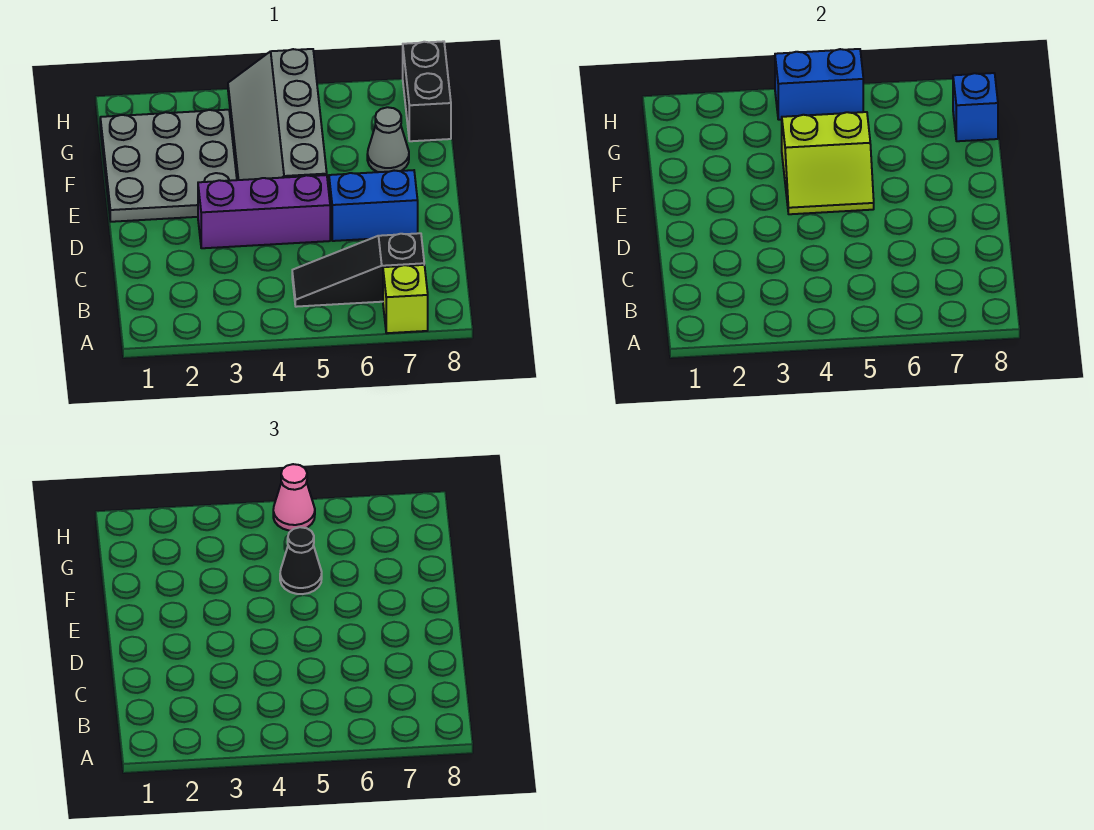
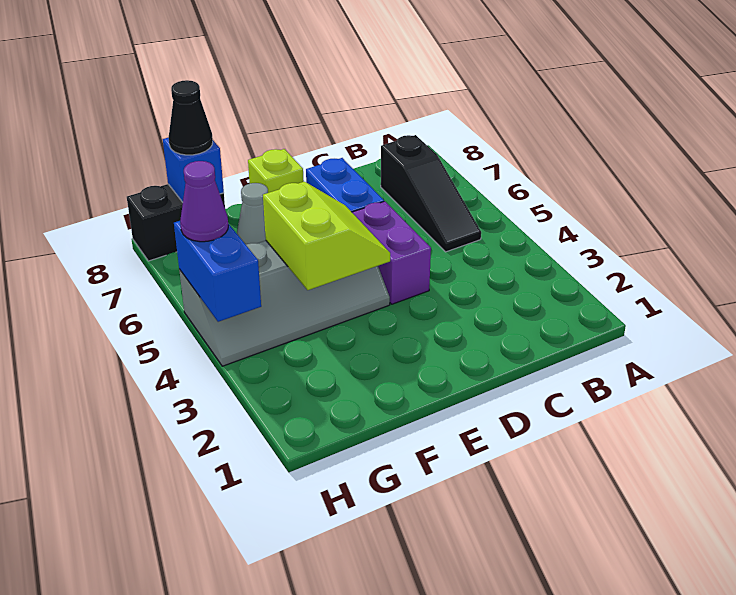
lime 1x1 brick [383,265,428,333] -> lime 1x1 brick moved to [248,149,304,193]
purple 1x3 brick [198,175,330,248] -> purple 1x2 brick [352,201,431,304]
grey 3x3 plate [100,110,237,222] -> none
black 1x1 cone [280,527,322,594] -> black 1x1 cone moved to [168,80,213,155]
pink 1x1 cone [273,464,315,531] -> purple 1x1 cone [180,161,228,242]

